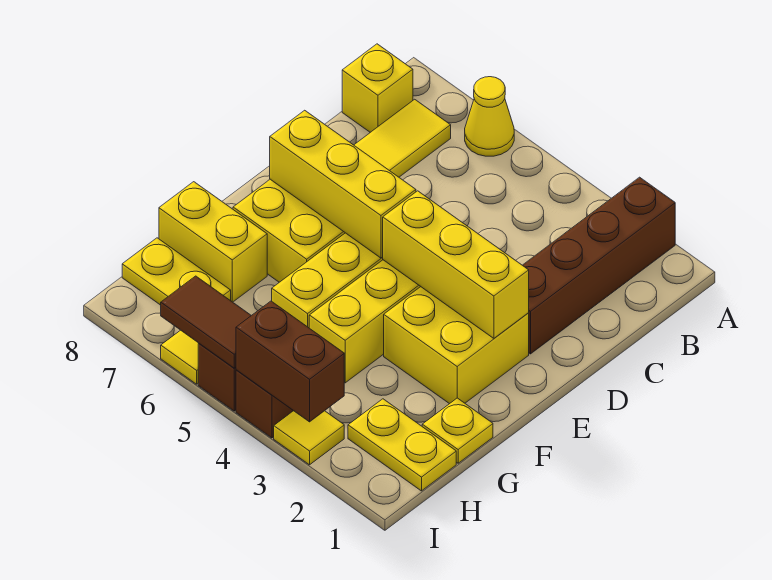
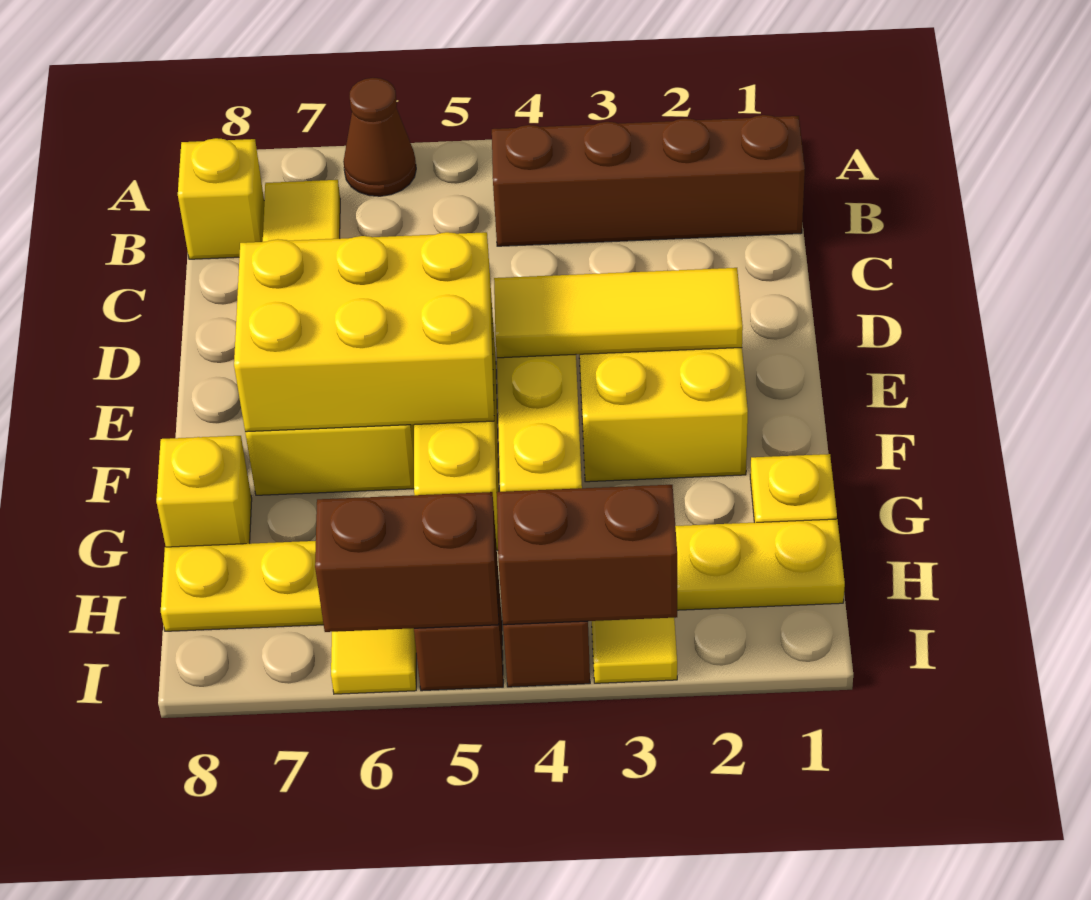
brown 1x4 brick [523,177,675,354] -> brown 1x4 brick turned to [492,115,805,246]
yellow 1x1 cone [465,77,514,156] -> brown 1x1 cone [343,78,416,196]
yellow 1x3 brick [383,191,529,338] -> yellow 1x3 tile [494,268,743,358]
yellow 1x3 brick [270,110,416,258] -> yellow 2x3 brick [234,232,494,432]
yellow 1x2 brick [159,182,267,302] -> yellow 1x1 brick [156,436,252,547]
brown 1x2 tile [161,276,251,368] -> brown 1x2 brick [315,492,499,632]

